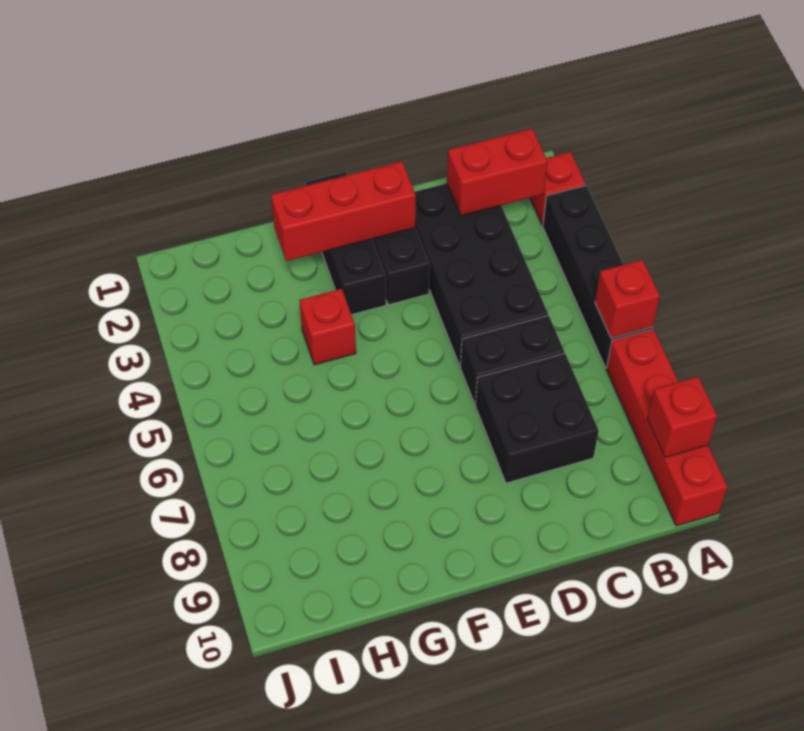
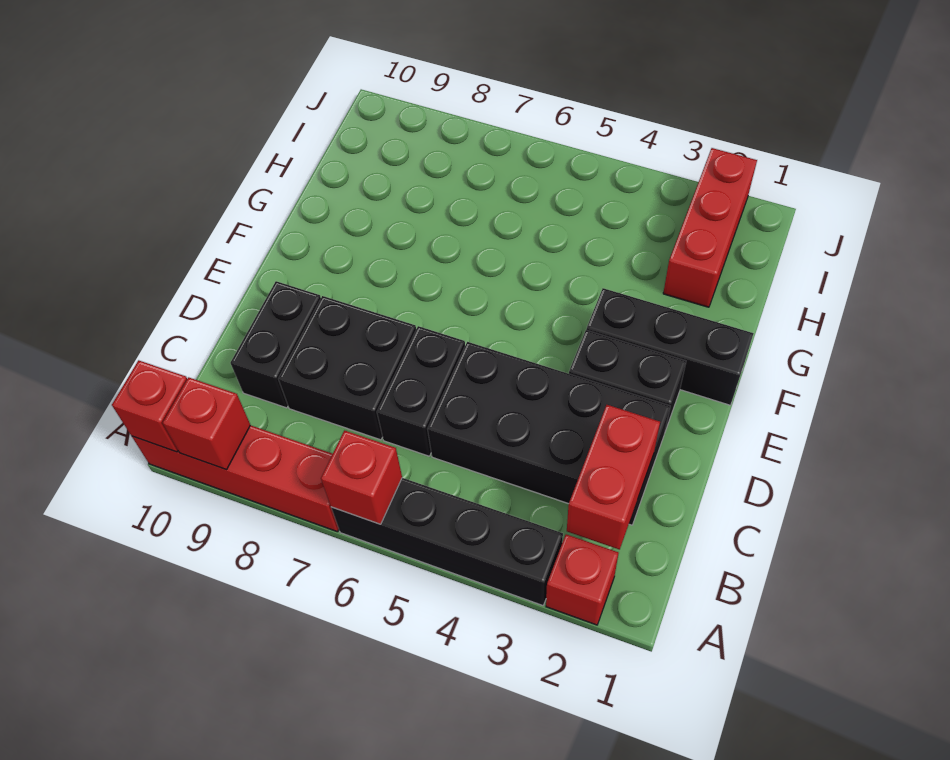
none -> black 1x2 brick [230,281,321,408]
red 1x3 brick [271,161,416,261] -> red 1x3 brick moved to [663,148,757,307]
red 1x1 brick [299,289,356,365] -> red 1x1 brick moved to [112,360,187,452]

